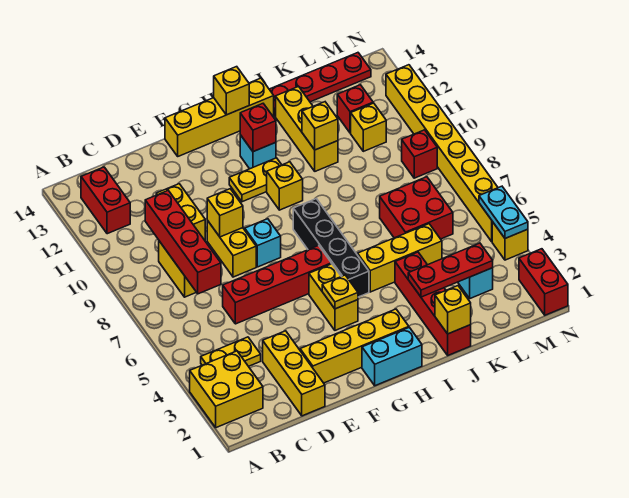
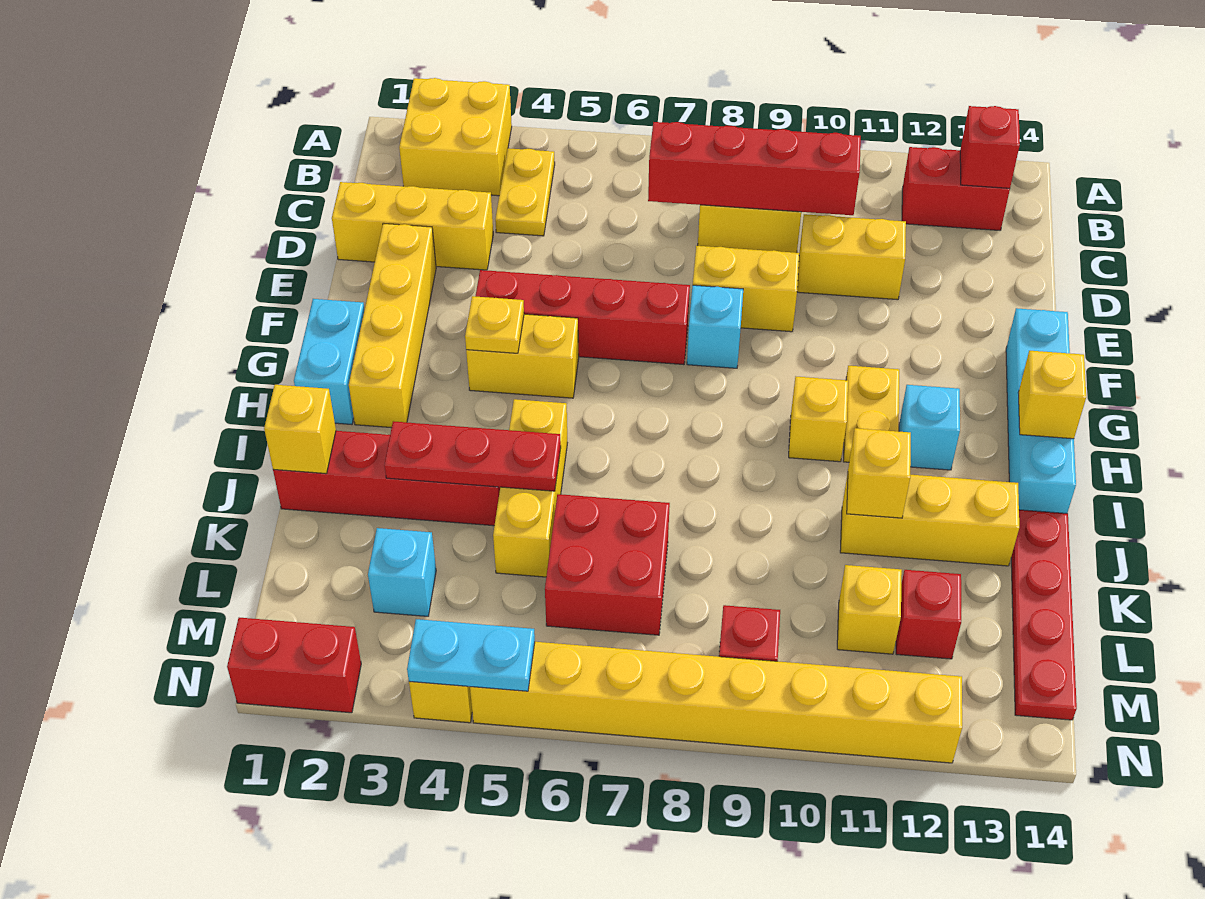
red 1x4 brick [223,245,331,324] -> red 1x4 brick turned to [475,270,690,365]
yellow 1x1 brick [207,189,243,237] -> none
yellow 1x4 brick [165,78,274,156] -> cyan 1x4 brick [1006,308,1076,513]
black 1x4 brick [293,199,369,297] -> none
red 1x1 brick [240,104,276,152] -> red 1x1 brick moved to [960,106,1020,188]
red 1x3 plate [408,243,493,297] -> red 1x3 plate turned to [384,421,561,491]

